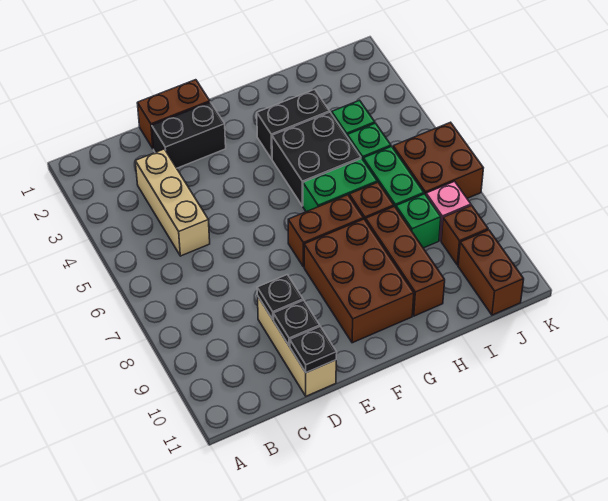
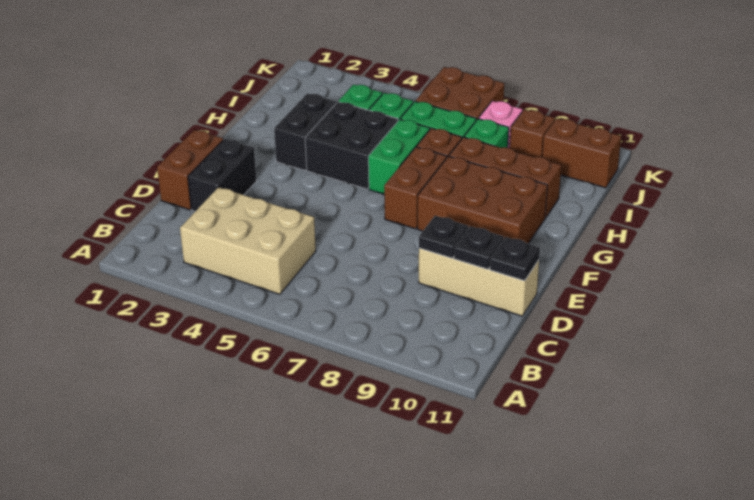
tan 1x3 brick [135,149,210,256] -> tan 2x3 brick [180,187,316,294]

